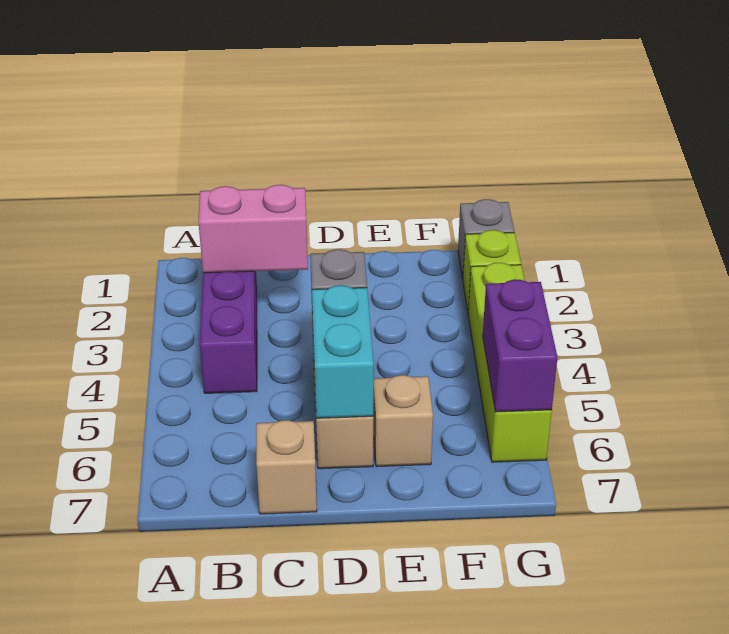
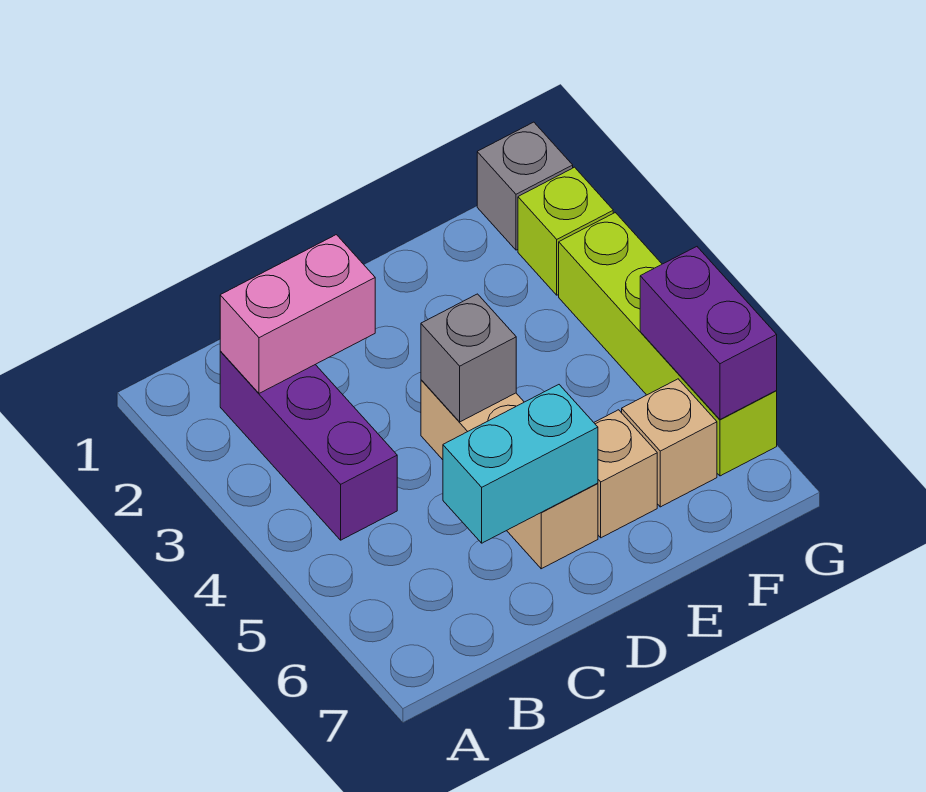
tan 1x1 brick [256,420,317,514] -> tan 1x1 brick moved to [622,379,717,507]
cyan 1x2 brick [312,285,374,418] -> cyan 1x2 brick turned to [443,385,598,543]

